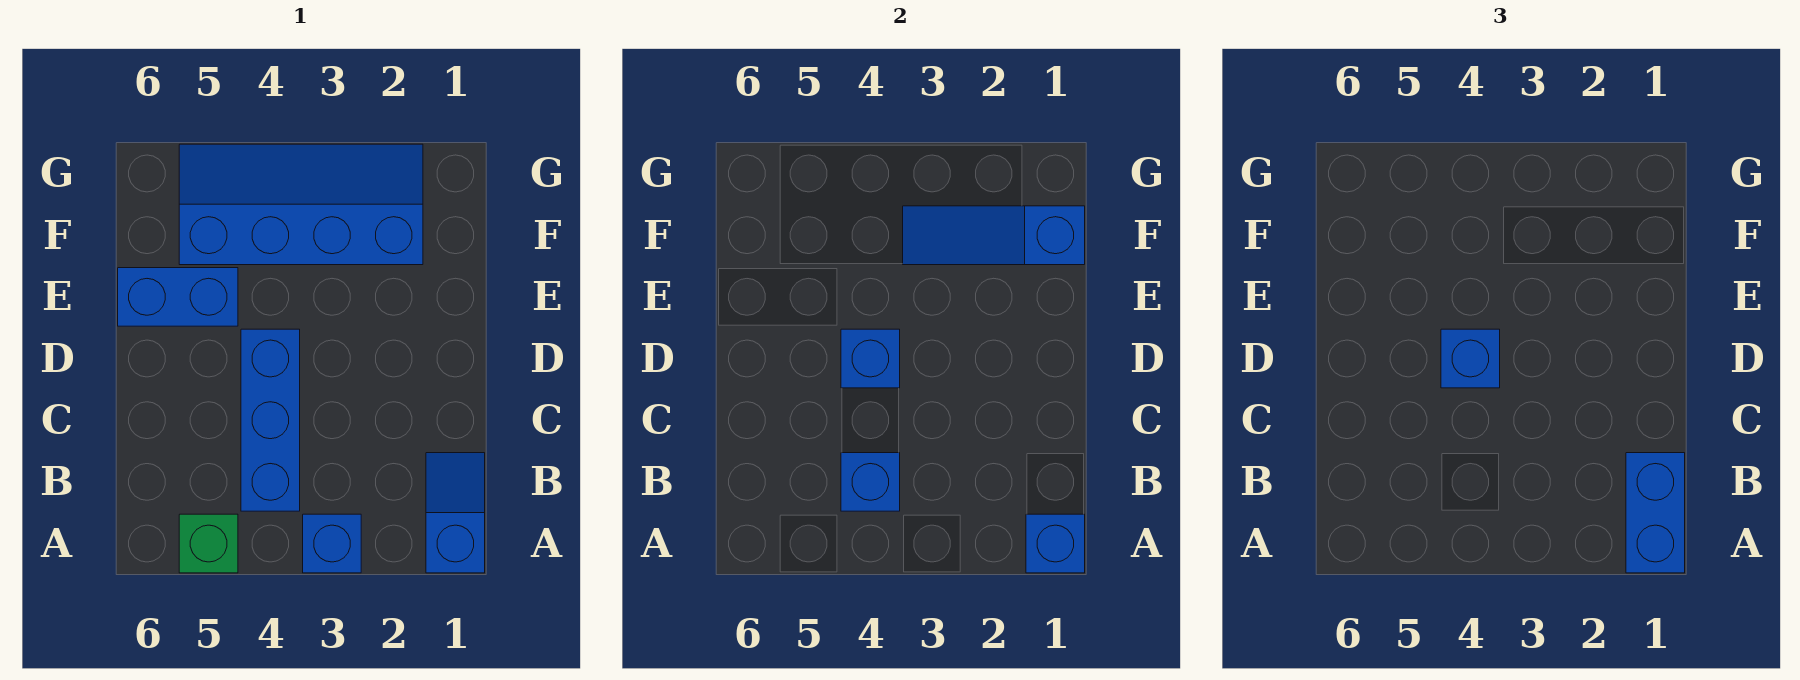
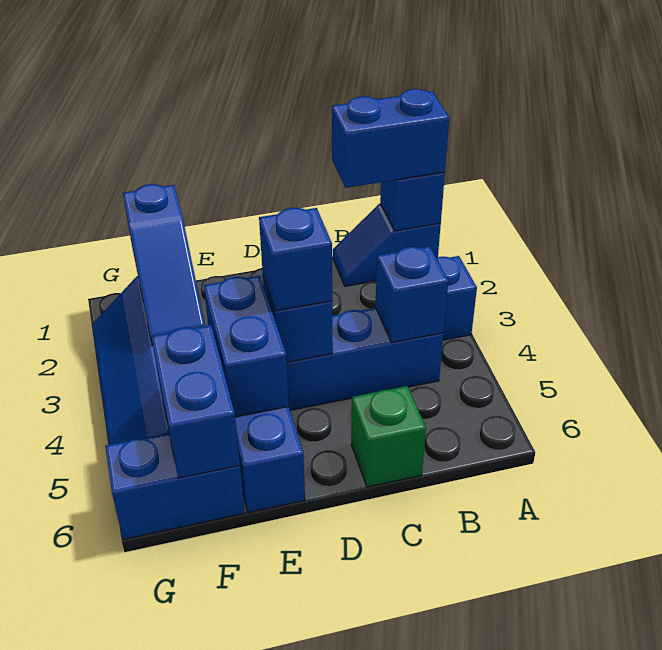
green 1x1 brick [179,514,238,573] -> green 1x1 brick moved to [351,386,426,487]
none -> blue 1x2 brick [204,276,289,417]
none -> blue 1x2 brick [152,325,240,478]
none -> blue 1x2 brick [106,433,245,540]

